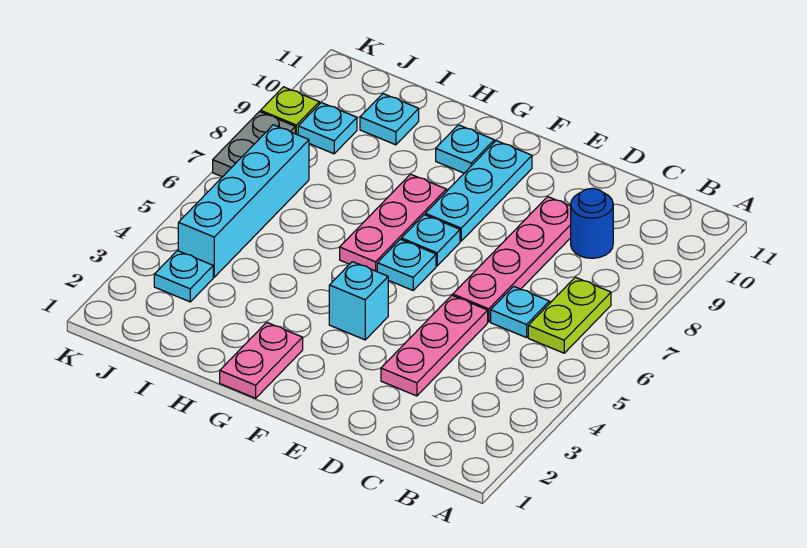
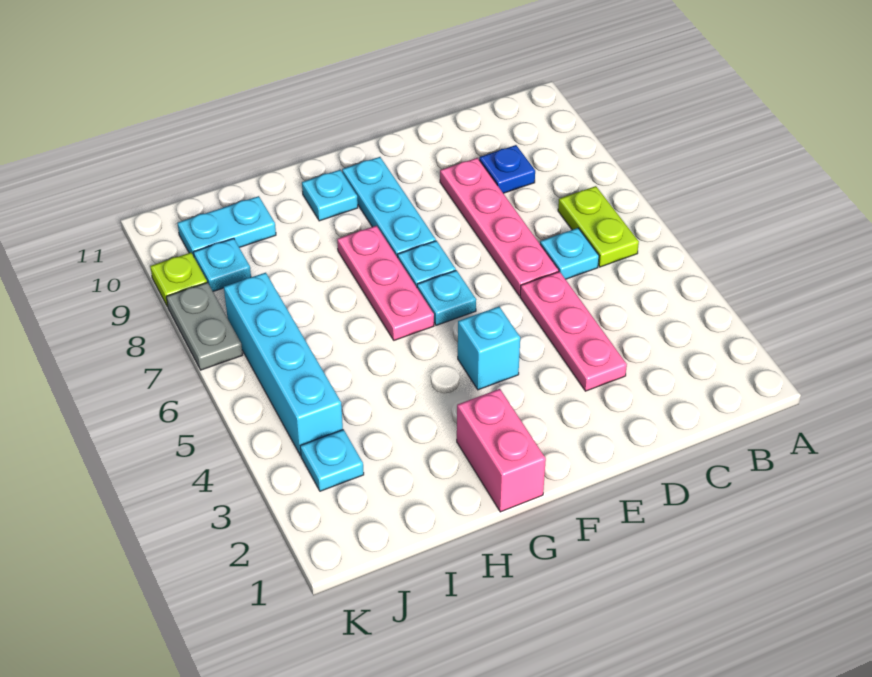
blue 1x1 round brick [571,188,613,258] -> blue 1x1 plate [479,145,535,193]
pink 1x2 plate [220,322,303,398] -> pink 1x2 brick [457,389,546,512]
cyan 1x1 plate [360,94,419,145] -> cyan 1x2 plate [178,196,276,256]

